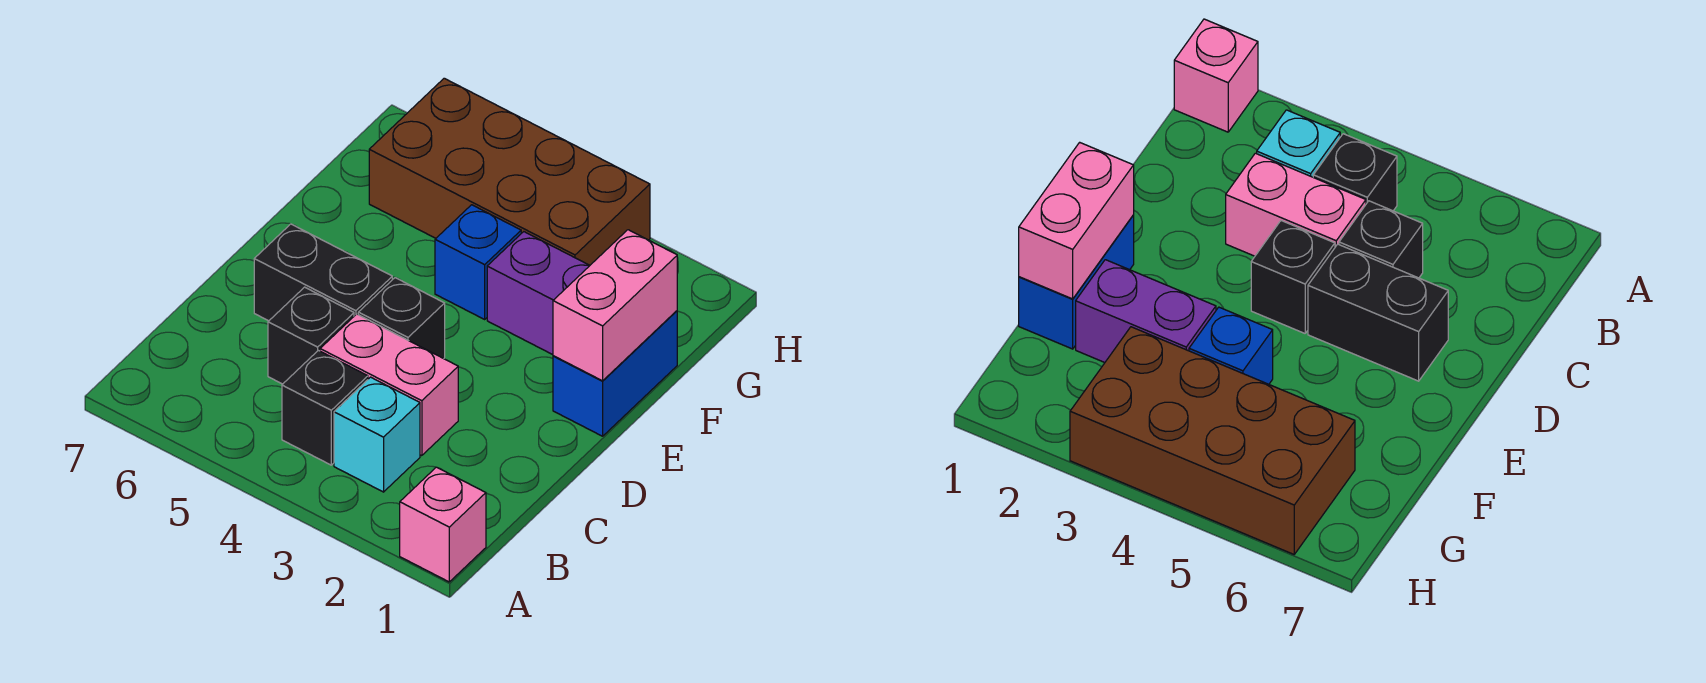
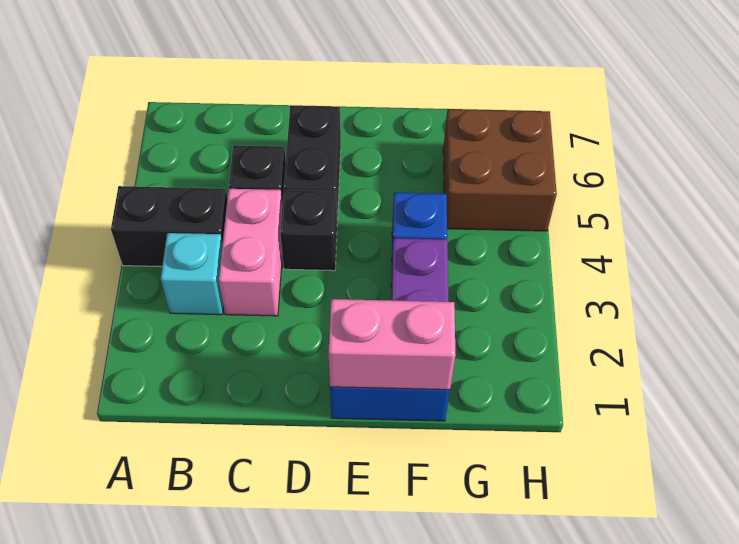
pink 1x1 brick [400,467,486,582] -> none
black 1x1 brick [282,350,368,465] -> black 1x2 brick [111,186,227,267]
brown 2x4 brick [369,78,650,265] -> brown 2x2 brick [443,109,557,231]

